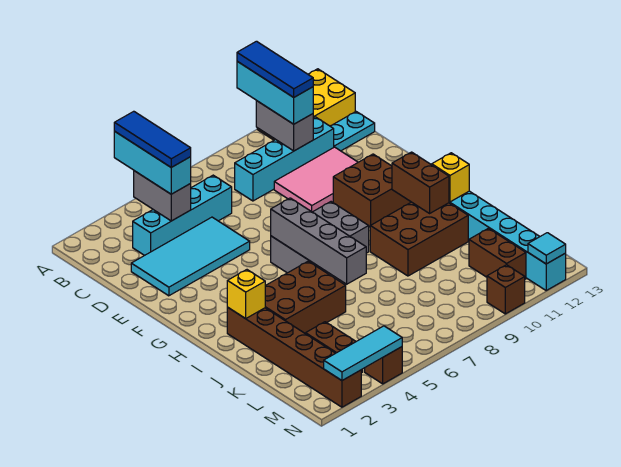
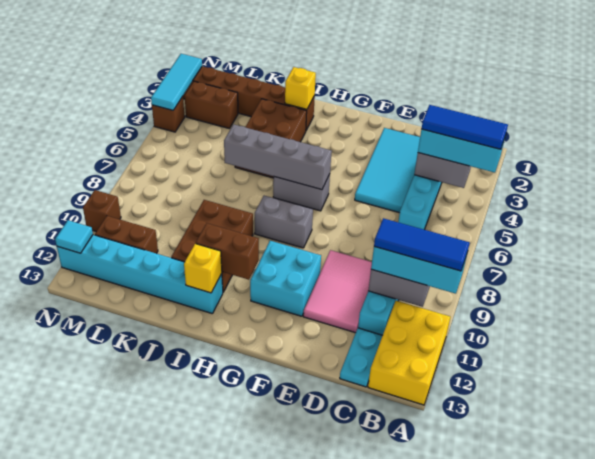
brown 2x2 brick [333,154,411,227] -> cyan 2x2 brick [250,241,321,316]

